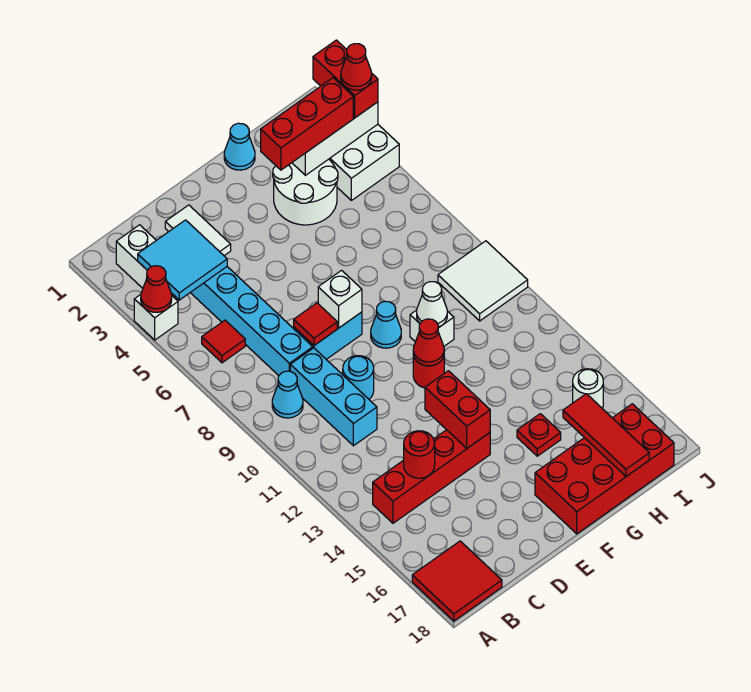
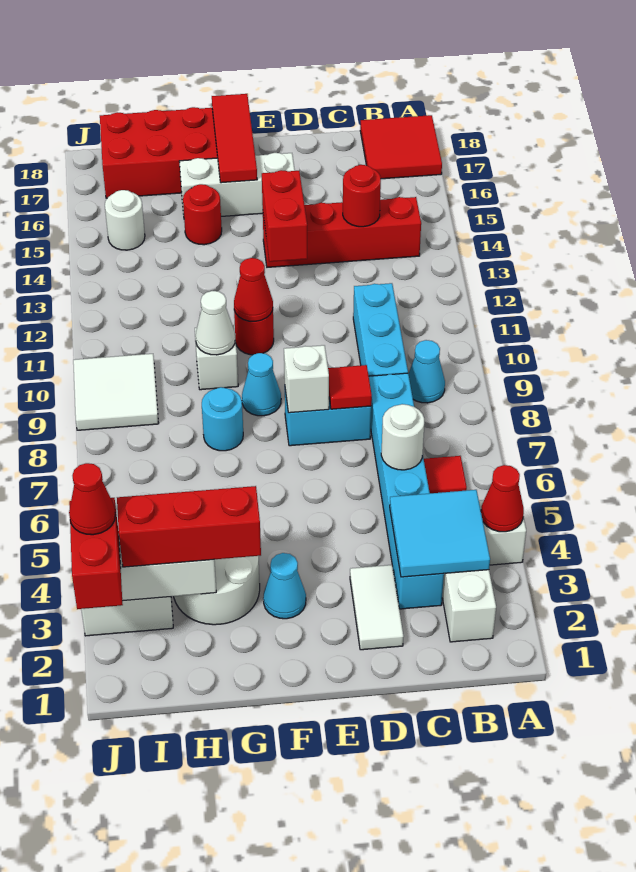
none -> white 1x1 round brick [381,404,424,470]
cyan 1x1 round brick [343,356,374,399] -> cyan 1x1 round brick moved to [202,387,243,451]
none -> white 1x3 brick [179,153,295,216]
cyan 1x1 cone [224,123,255,170] -> cyan 1x1 cone moved to [263,553,306,619]
red 1x1 plate [517,414,561,456] -> red 1x1 round brick [183,184,222,245]
red 1x3 tile [563,394,649,476] -> red 1x3 tile moved to [212,94,257,183]

